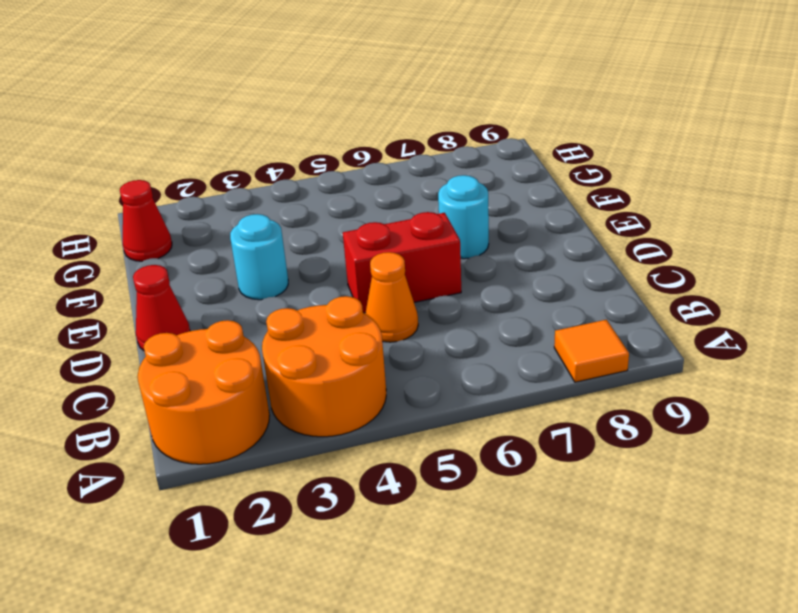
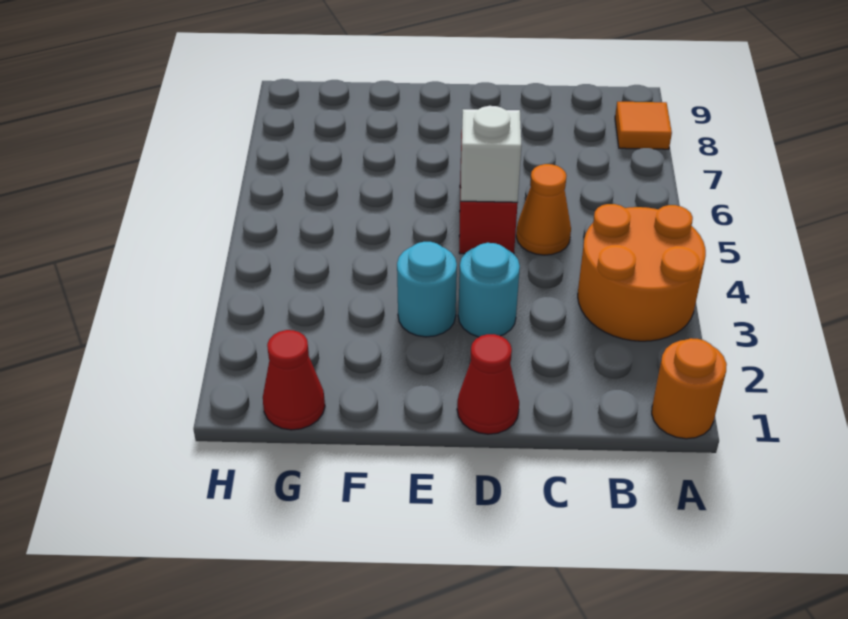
orange 2x2 round brick [138,320,270,464] -> orange 1x1 round brick [652,338,727,439]
none -> white 1x1 brick [461,106,521,202]
cyan 1x1 round brick [438,175,489,259] -> cyan 1x1 round brick moved to [458,243,520,337]

